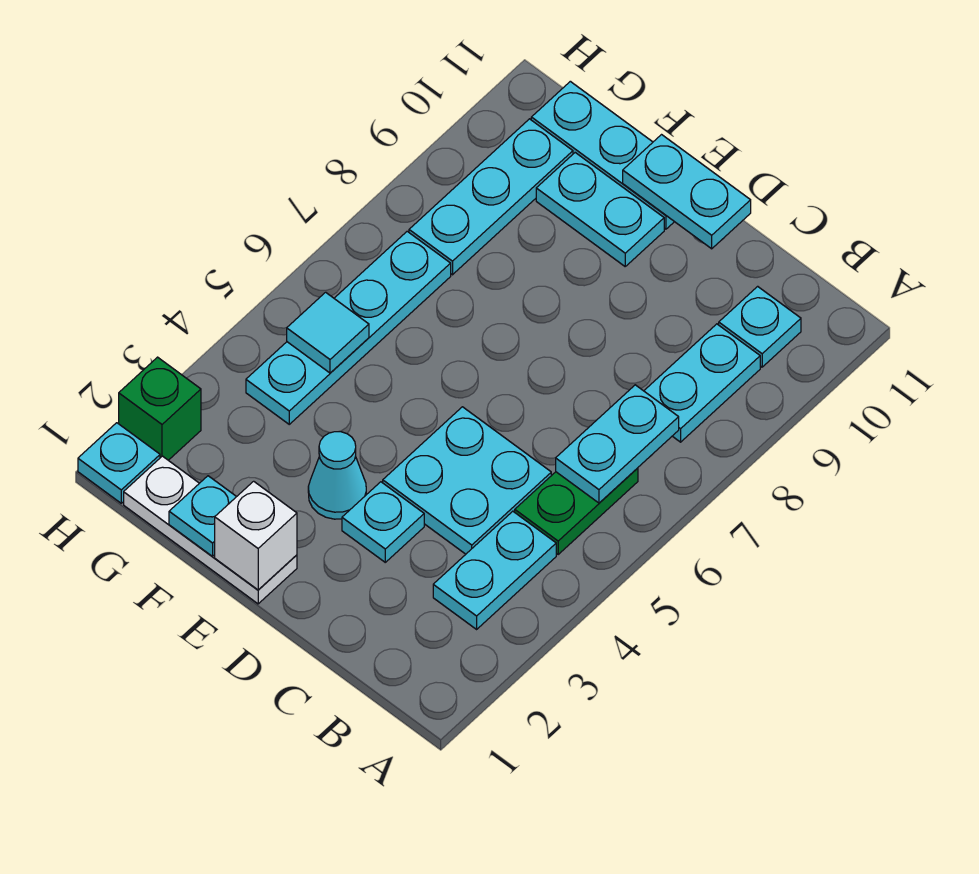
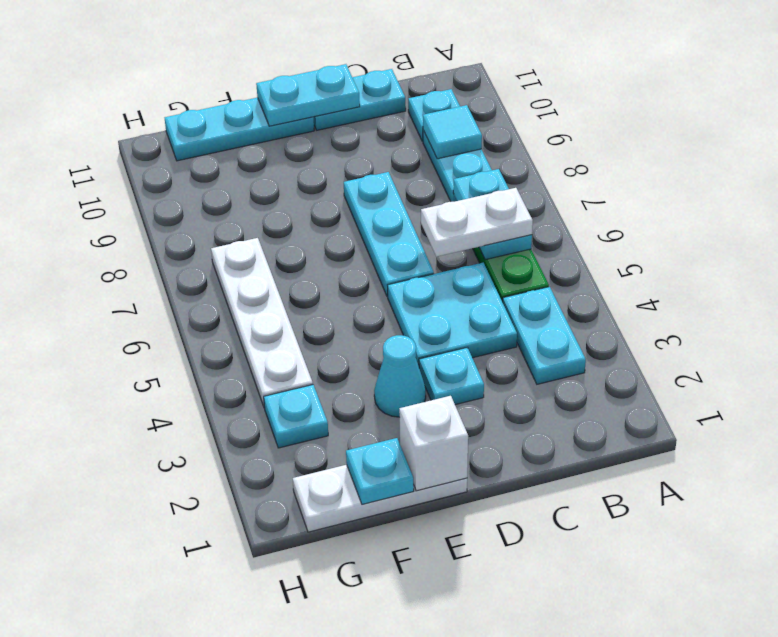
none -> white 1x2 plate [421,188,533,257]
cyan 1x2 plate [536,153,664,266] -> cyan 1x2 plate moved to [314,69,406,130]
cyan 1x4 plate [246,231,451,424] -> white 1x4 plate [211,238,313,408]
cyan 1x1 tile [287,292,369,373] -> cyan 1x1 tile moved to [423,105,482,159]
cyan 1x3 plate [409,119,573,275] -> cyan 1x3 plate moved to [344,172,434,297]
cyan 1x1 plate [78,423,160,503] -> cyan 1x1 plate moved to [264,385,328,448]
green 1x1 brick [119,357,201,460] -> none

